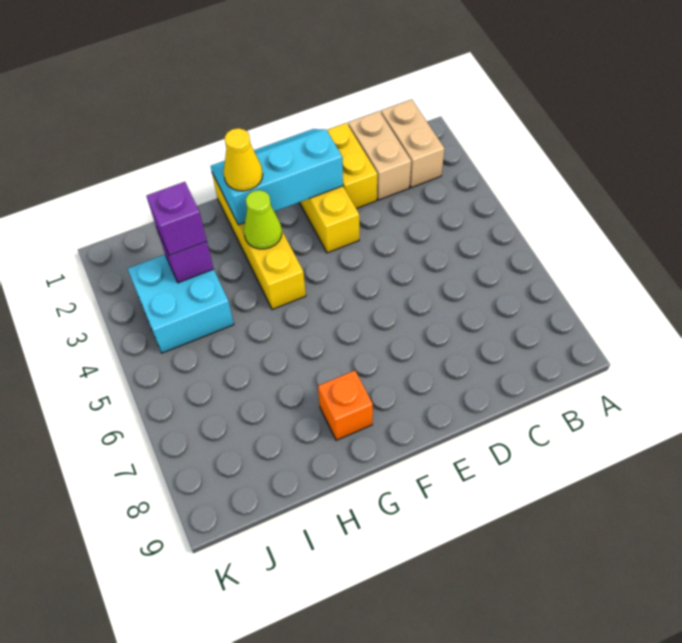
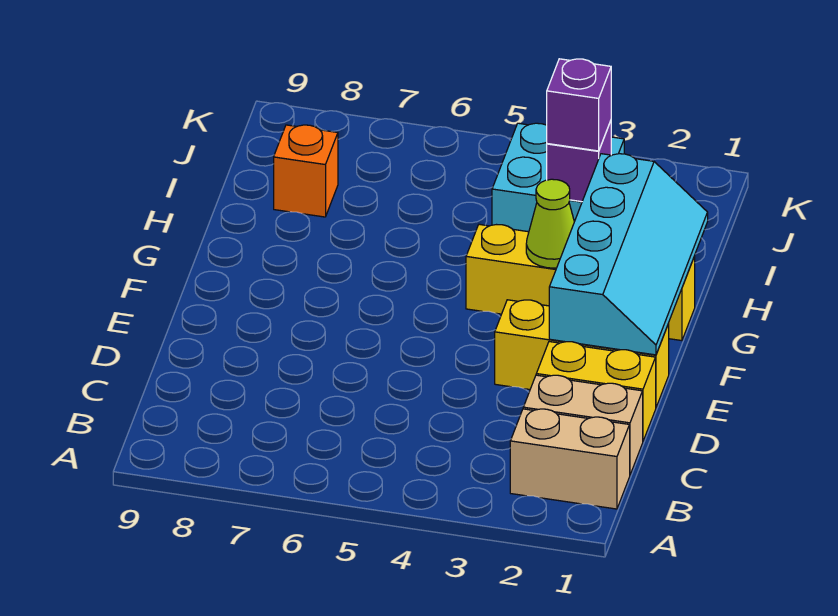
cyan 2x3 slope [211,129,343,225] -> cyan 2x4 slope [549,154,708,355]
yellow 1x1 cone [224,128,263,191] -> none
orange 1x1 brick [318,370,373,440] -> orange 1x1 brick moved to [274,125,338,217]

